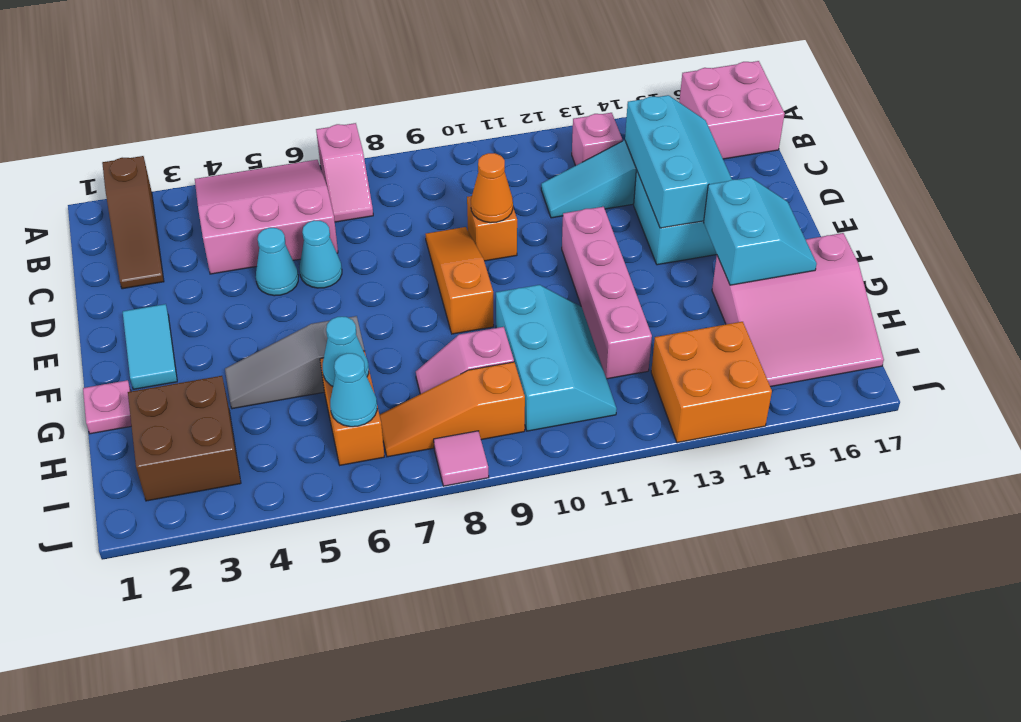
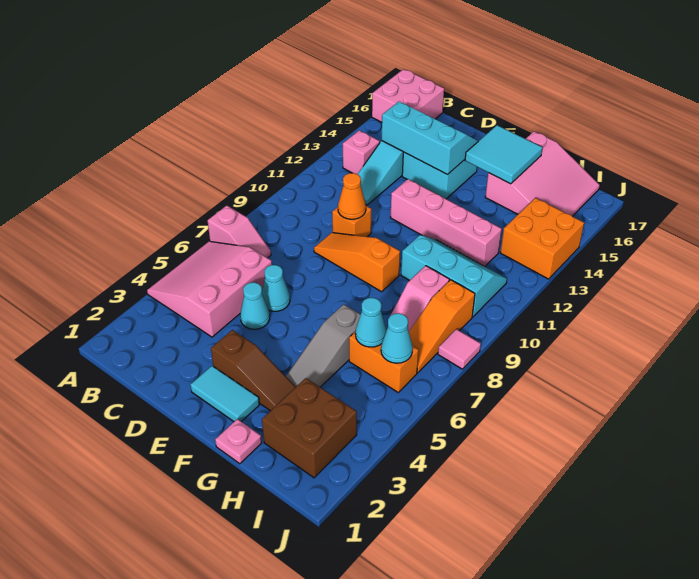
brown 1x3 slope [102,156,164,289] -> brown 1x3 slope moved to [211,330,296,411]
cyan 2x2 slope [704,177,817,285] -> cyan 2x2 tile [465,125,542,184]

